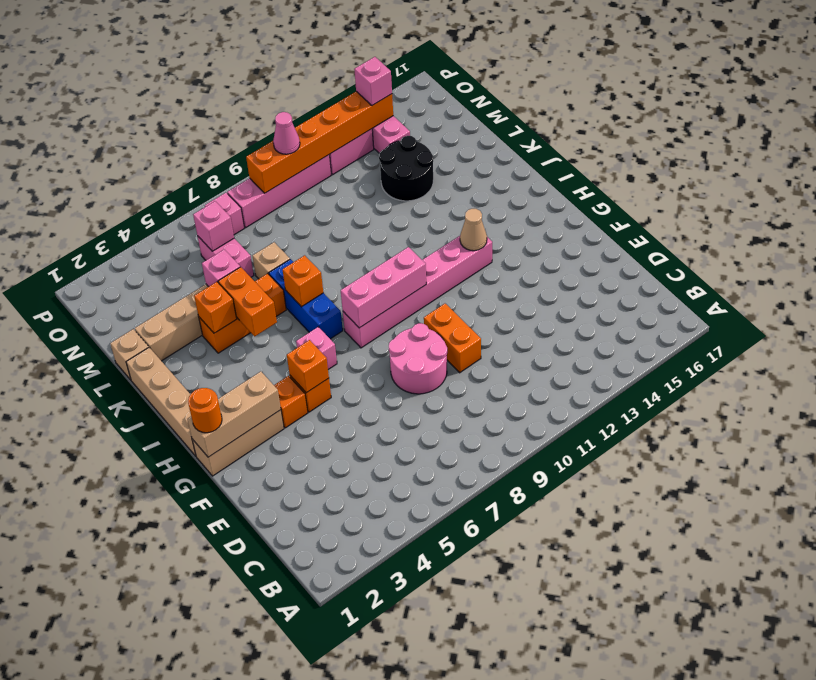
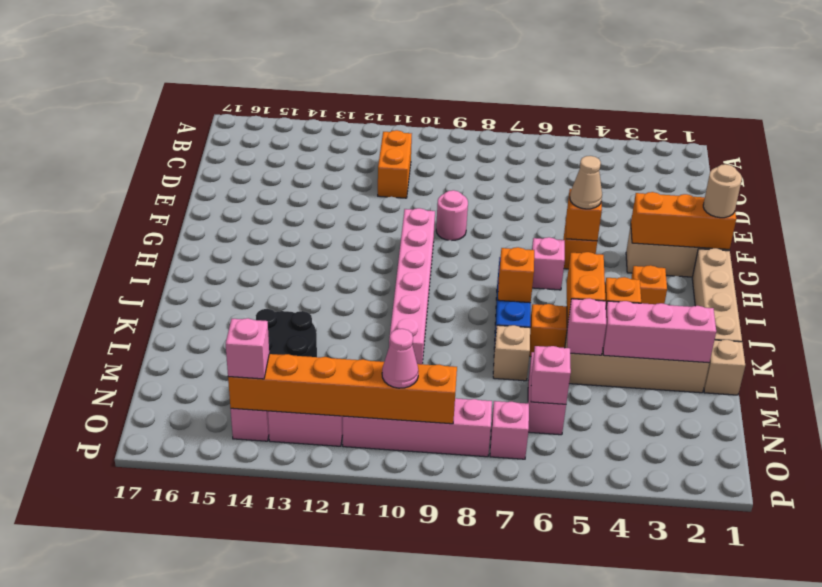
pink 2x2 round brick [389,323,447,394] -> pink 1x1 round brick [436,190,468,241]
orange 1x2 brick [424,304,481,373] -> orange 1x2 brick moved to [378,130,412,198]
tan 1x3 brick [187,372,281,457] -> orange 1x3 brick [631,192,736,249]
orange 1x1 round brick [188,388,222,433] -> tan 1x1 round brick [703,164,742,218]
orange 1x1 brick [274,376,308,428] -> orange 1x1 brick moved to [631,265,667,304]
pink 1x6 brick [343,236,492,348] -> pink 1x6 brick turned to [389,208,435,364]
pink 1x3 brick [341,247,426,328] -> pink 1x3 brick moved to [603,301,716,363]
tan 1x1 cone [460,209,487,251] -> tan 1x1 cone moved to [570,156,602,209]

